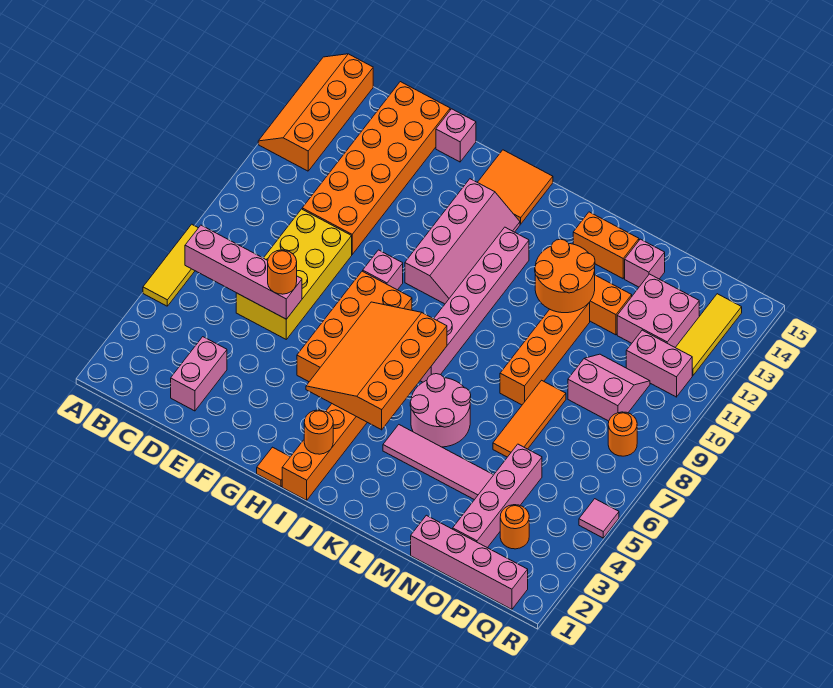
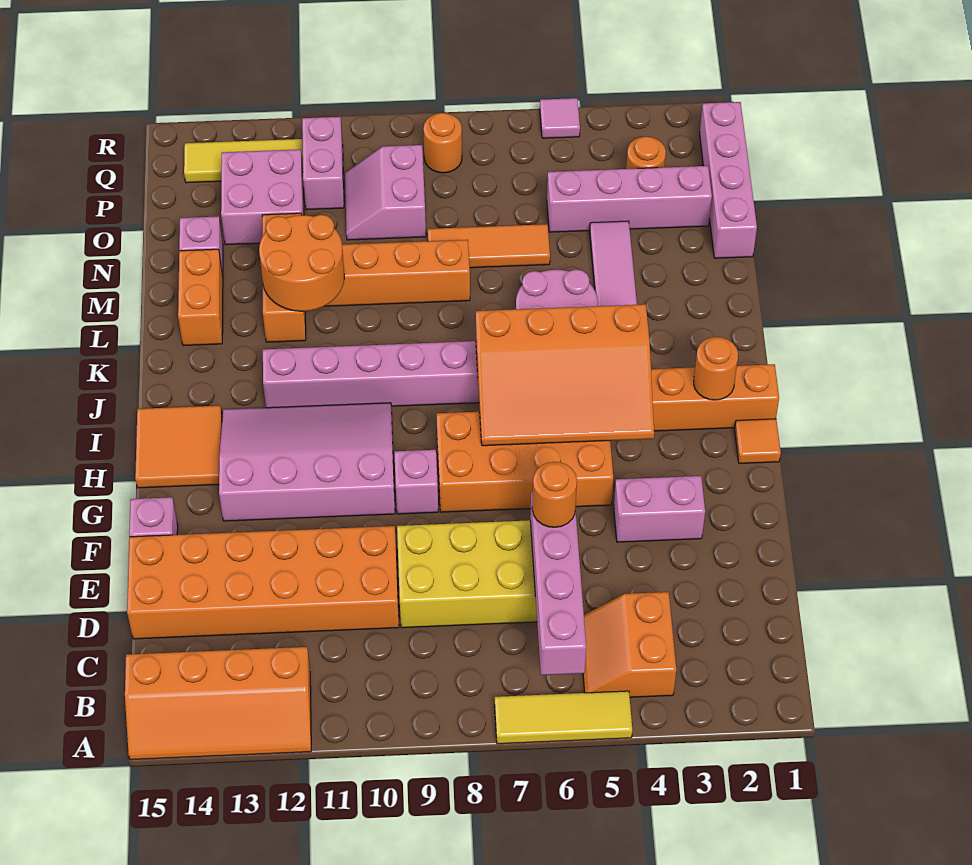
none -> orange 2x2 slope [583,592,676,697]
pink 1x2 brick [171,337,227,411] -> pink 1x2 brick moved to [614,476,705,542]
pink 2x4 slope [405,179,520,304] -> pink 3x4 slope [219,403,395,521]

